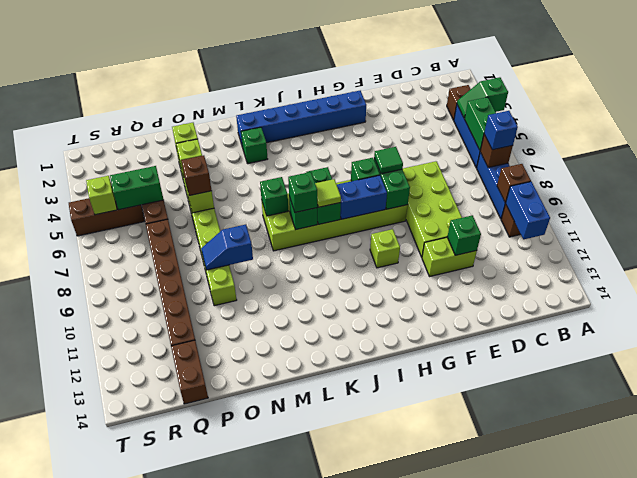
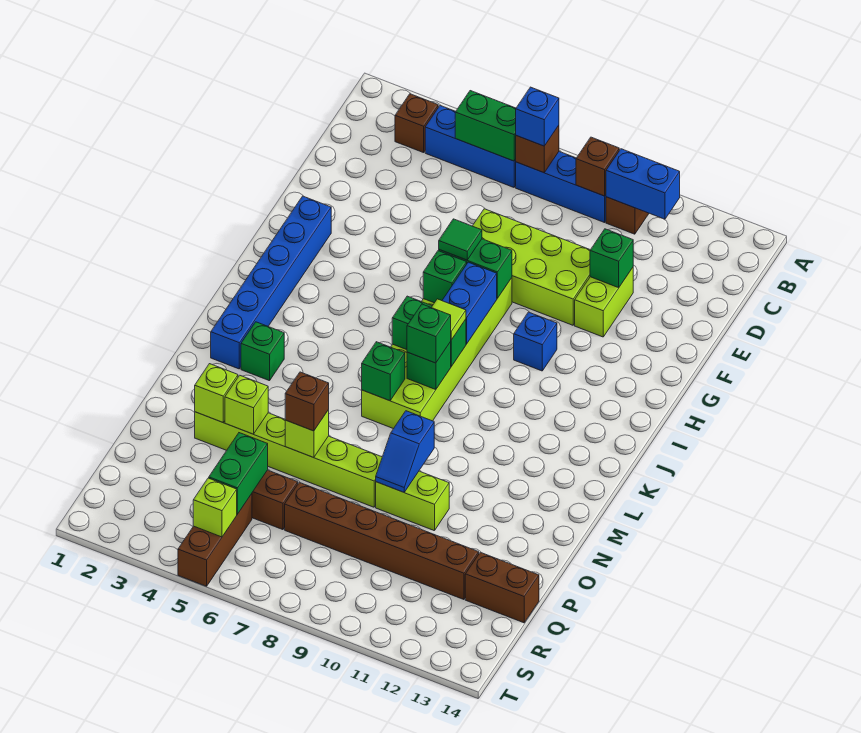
green 1x2 slope [457,77,508,118] -> none
lime 1x1 brick [370,229,400,268] -> blue 1x1 brick [514,312,557,371]

